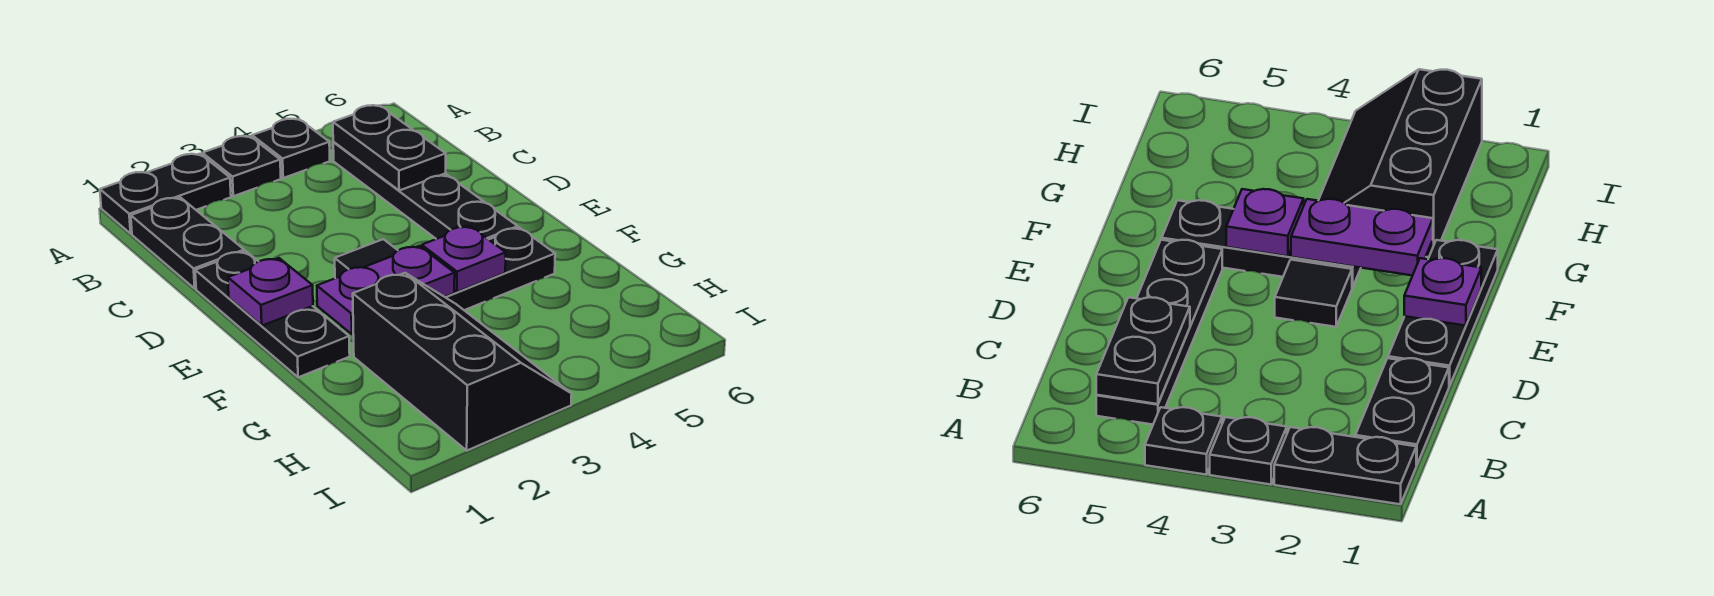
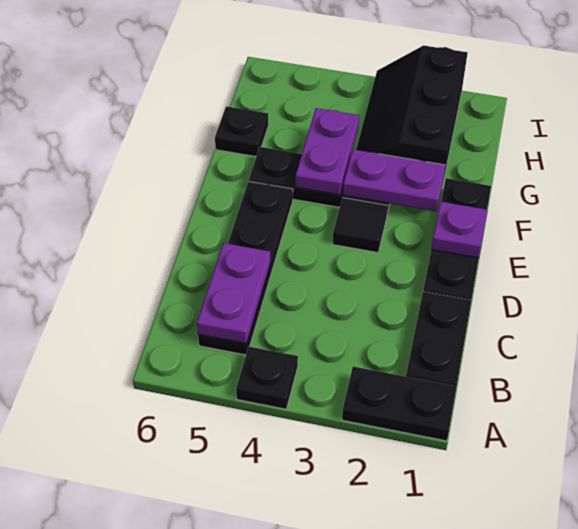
black 1x1 plate [202,136,281,196] -> black 1x1 plate moved to [215,106,269,156]
black 1x2 plate [333,105,446,190] -> purple 1x2 plate [197,243,271,343]
purple 1x1 plate [422,226,506,292] -> purple 1x2 plate [296,108,359,195]

